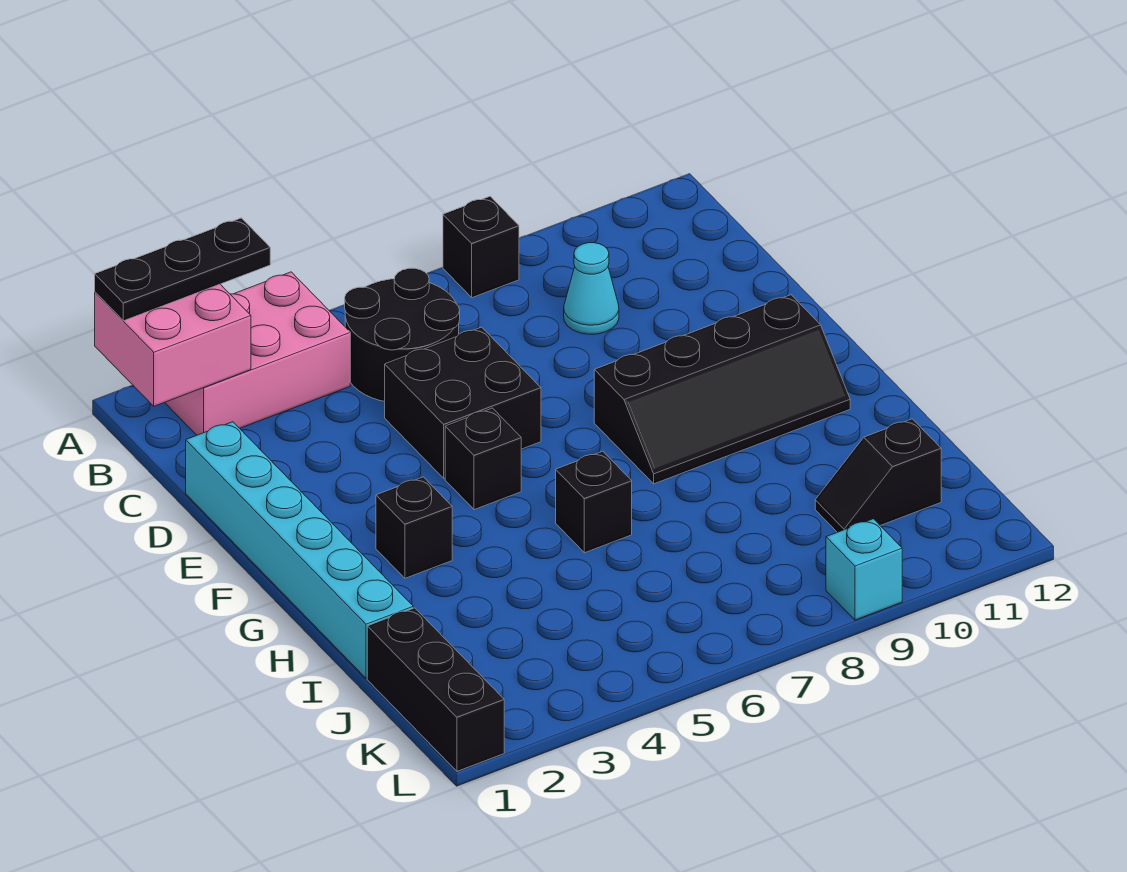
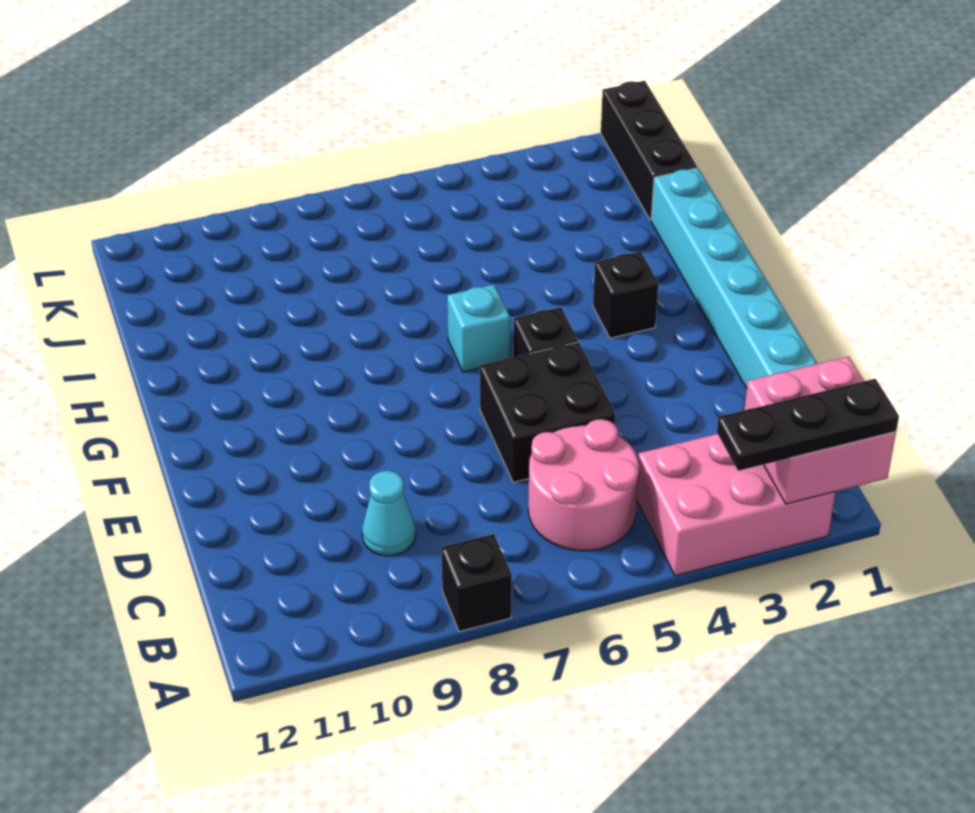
black 2x2 round brick [345,268,460,402] -> pink 2x2 round brick [528,419,639,551]
black 2x4 slope [594,295,850,484] -> none
black 1x1 brick [556,451,632,553] -> none
black 1x2 slope [815,419,941,532] -> none
cyan 1x1 brick [826,519,902,620] -> cyan 1x1 brick moved to [447,285,510,372]

